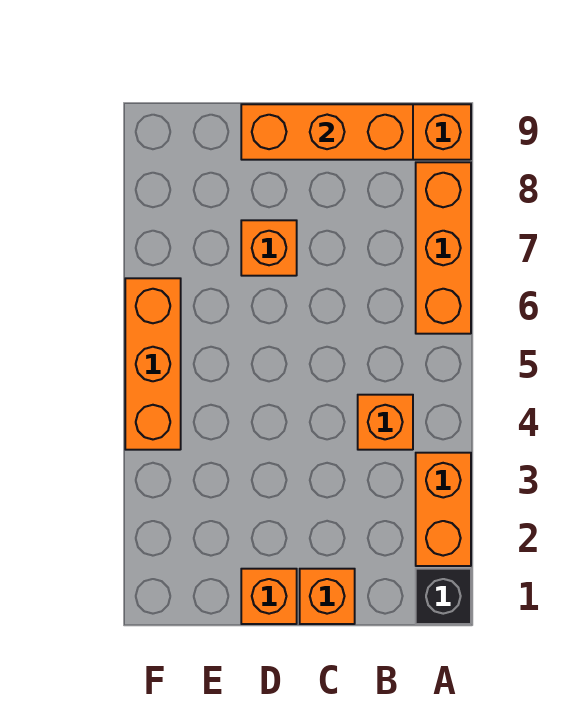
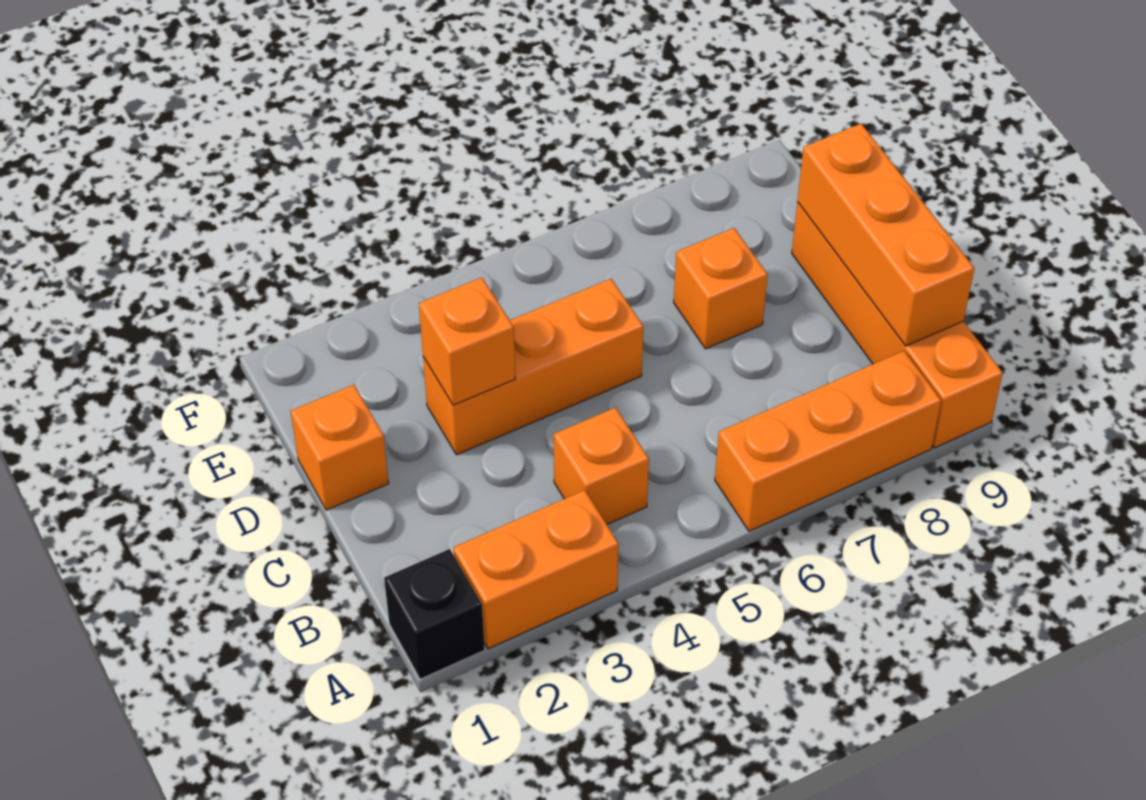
orange 1x1 brick [300,569,355,624] -> orange 1x1 brick moved to [419,278,515,405]
orange 1x3 brick [125,278,181,450] -> orange 1x3 brick moved to [423,279,643,455]

